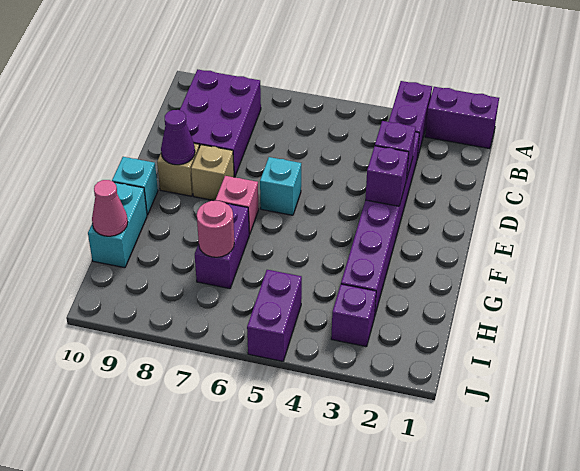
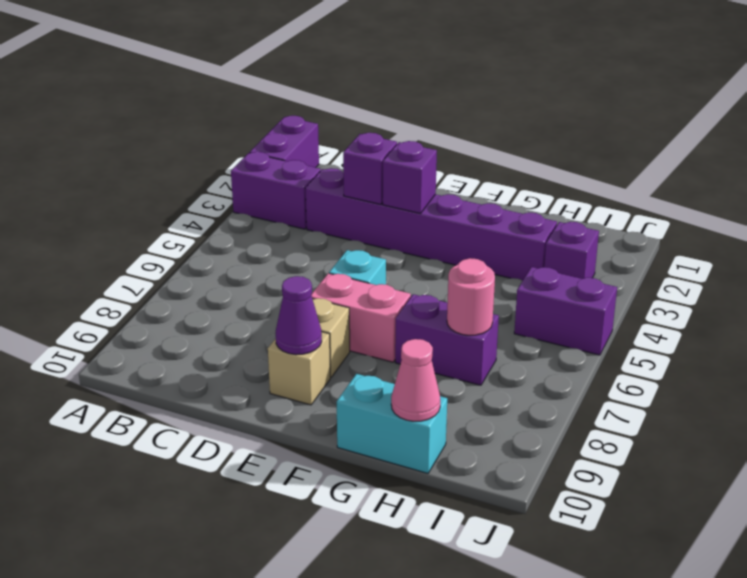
purple 2x3 brick [180,69,261,177] -> none
pink 1x1 brick [215,176,259,234] -> pink 1x2 brick [311,273,411,362]
cyan 1x1 brick [112,157,158,215] -> none

